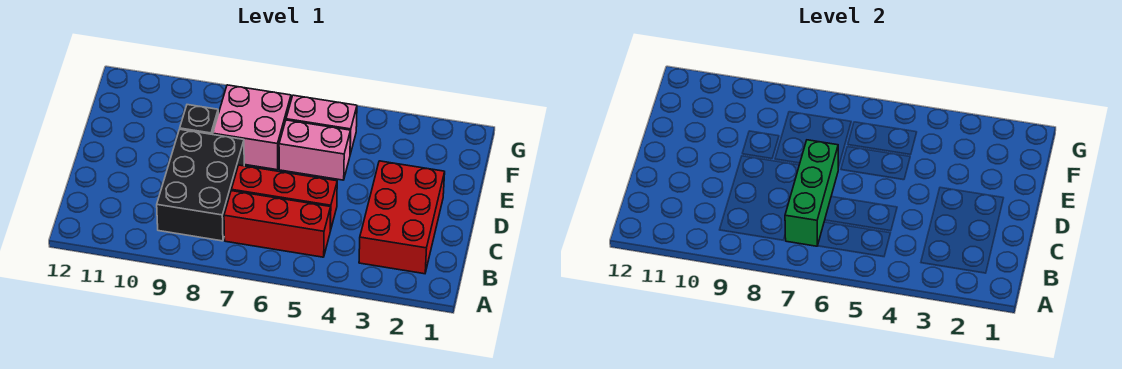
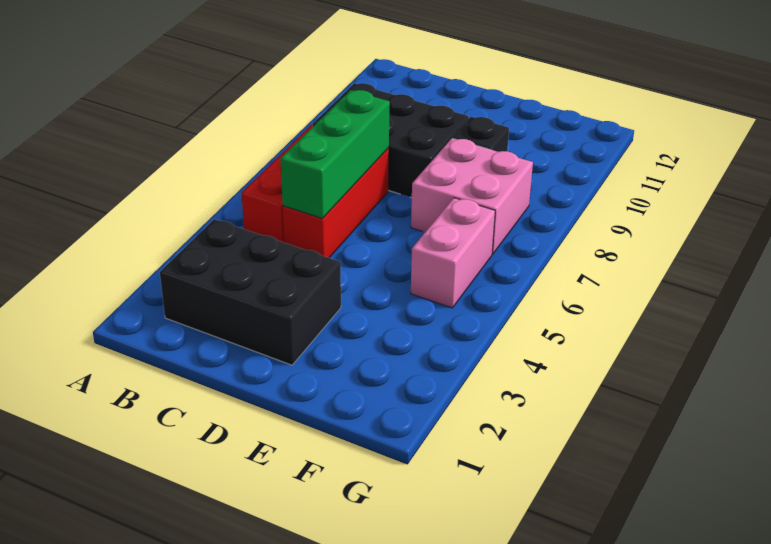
red 2x3 brick [359,161,445,274] -> black 2x3 brick [160,219,341,365]
green 1x3 brick [785,140,838,246] -> green 1x3 brick turned to [280,90,390,219]
pink 1x2 brick [279,120,351,180] -> none

